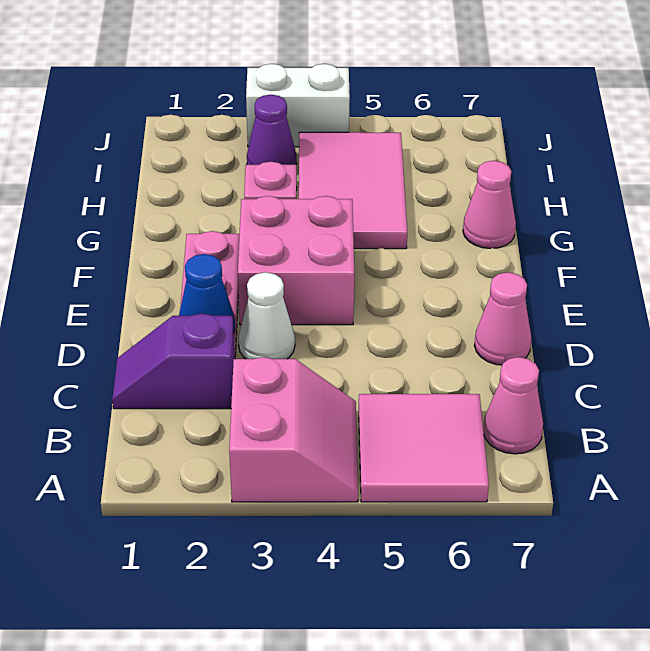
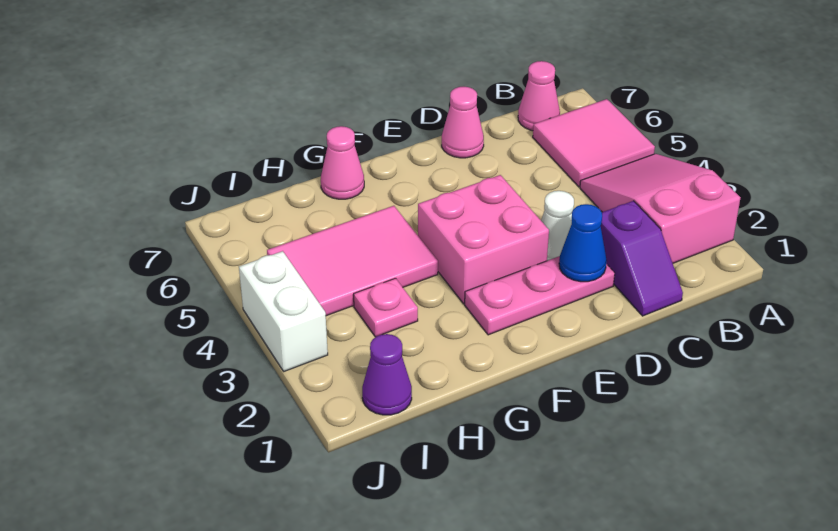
pink 2x2 slope [229,357,358,502] -> pink 2x3 slope [580,154,740,263]
purple 1x1 cone [247,95,297,165] -> purple 1x1 cone moved to [362,334,412,415]

